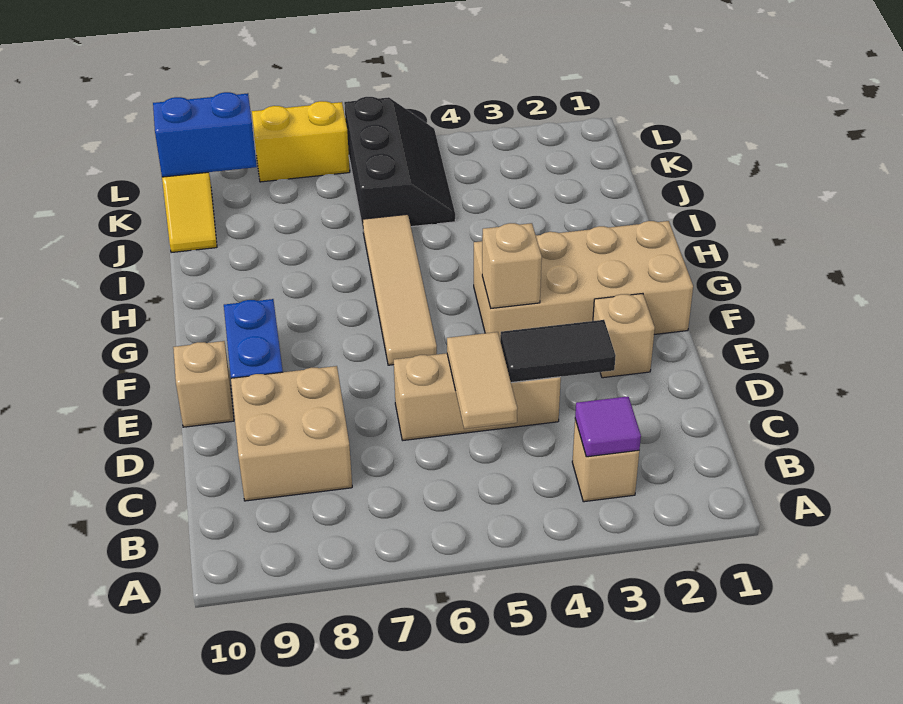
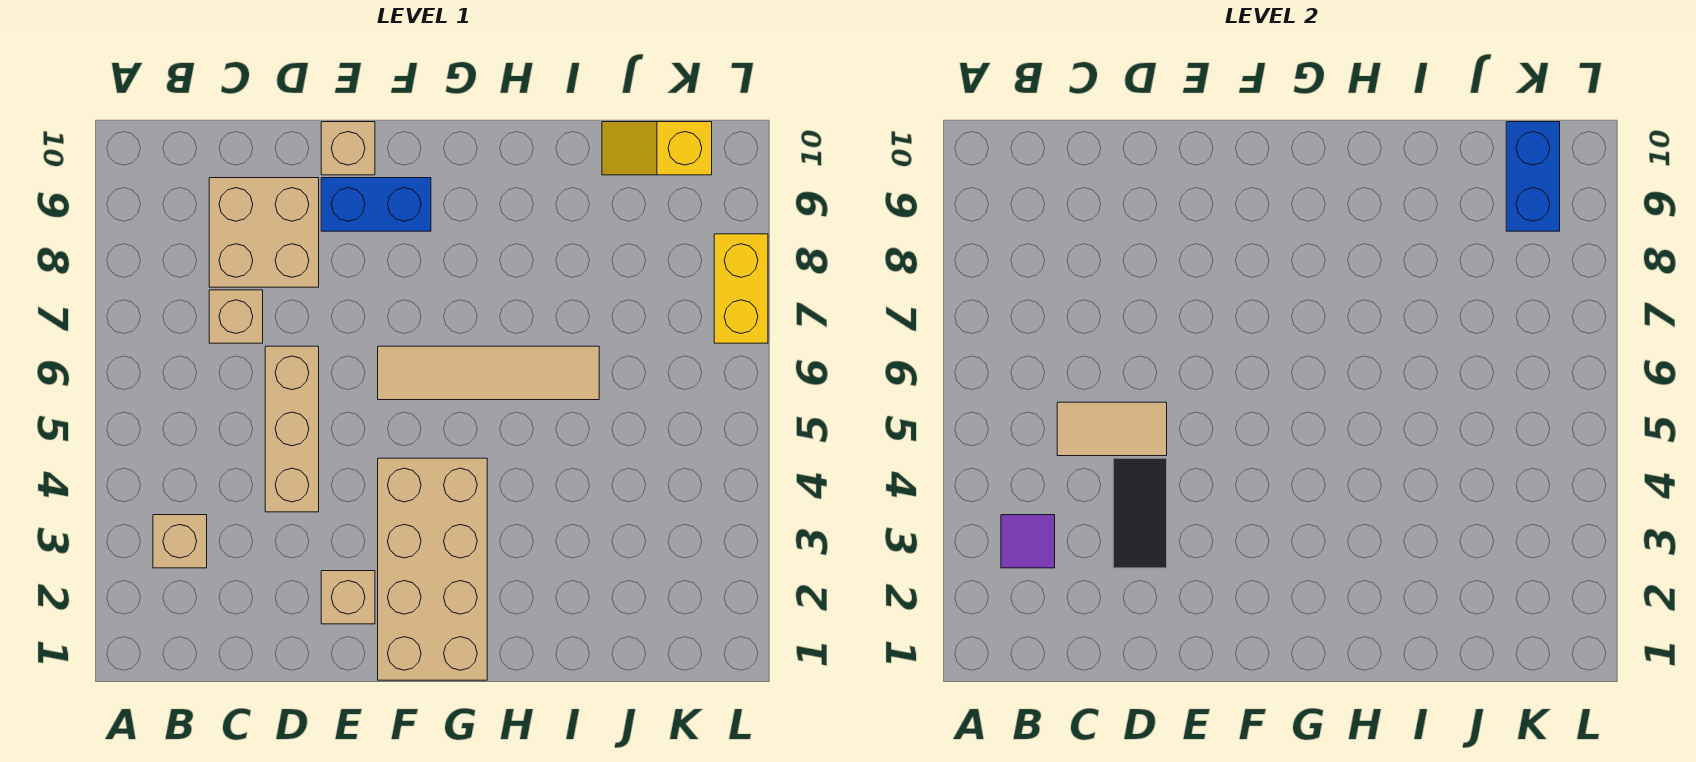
tan 1x1 brick [482,223,542,308] -> tan 1x1 brick moved to [209,290,263,343]
black 2x3 slope [344,97,455,228] -> none

